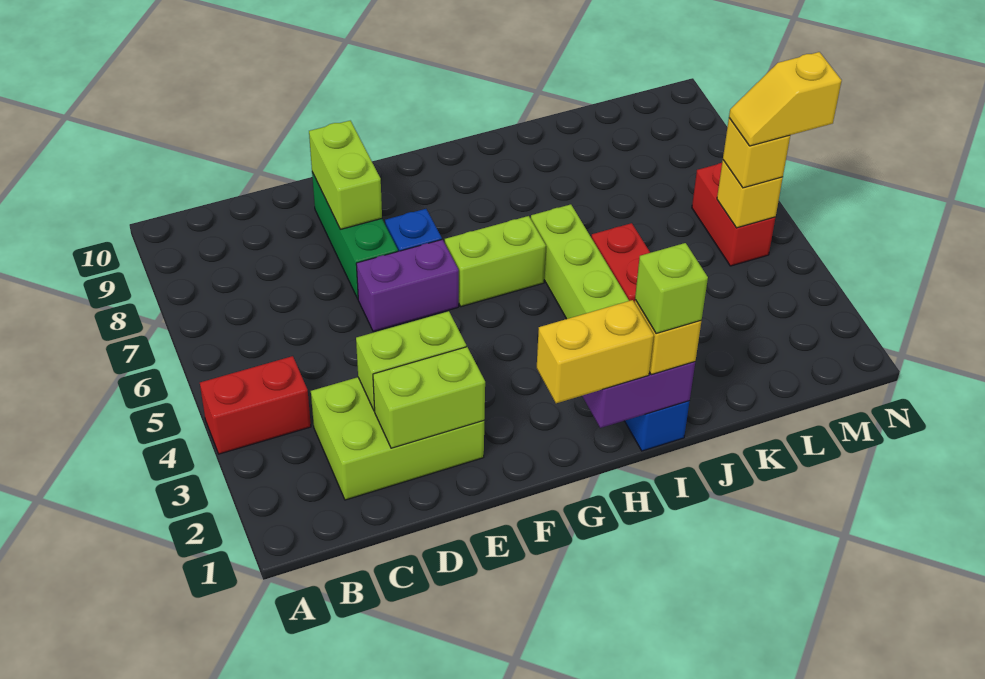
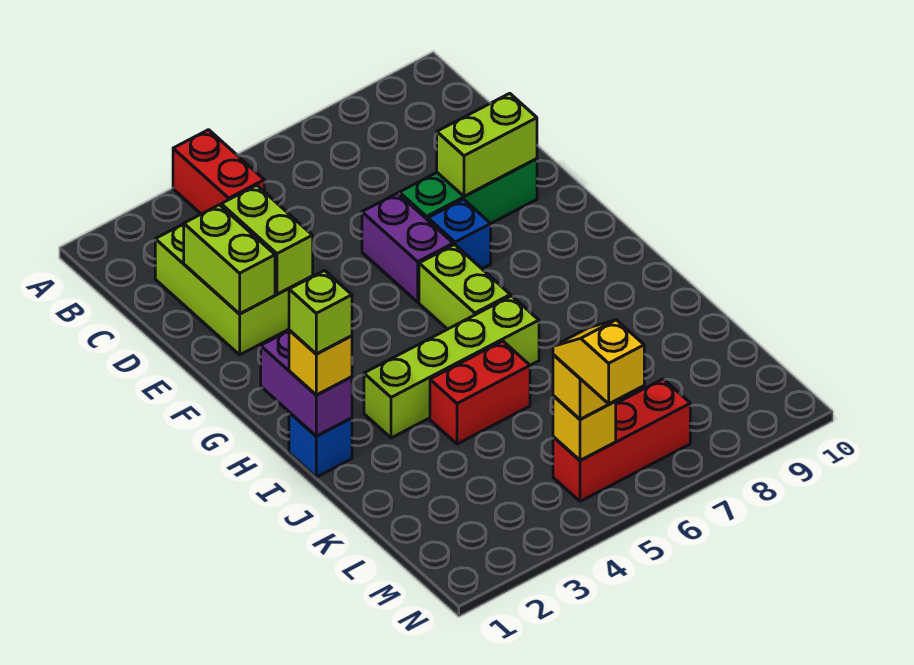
yellow 1x2 brick [537,300,654,403] -> none
red 1x2 brick [692,163,775,266] -> red 1x3 brick [553,379,690,501]

